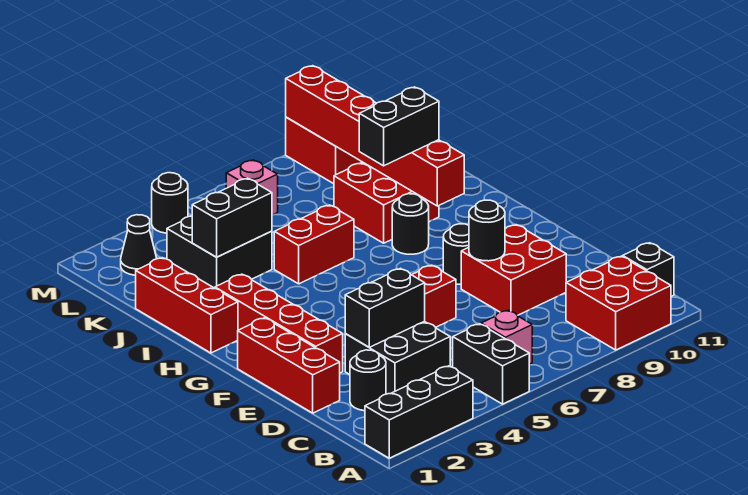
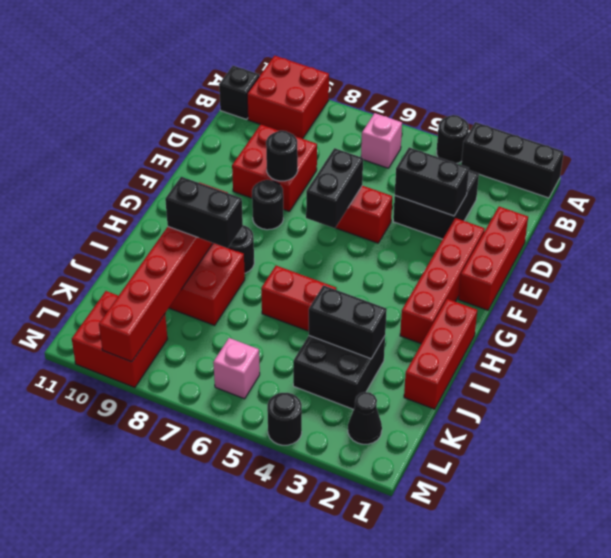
black 1x2 brick [453,324,529,404] -> black 1x2 brick moved to [306,148,363,228]
black 1x1 round brick [350,350,386,411] -> black 1x1 round brick moved to [437,115,469,163]

